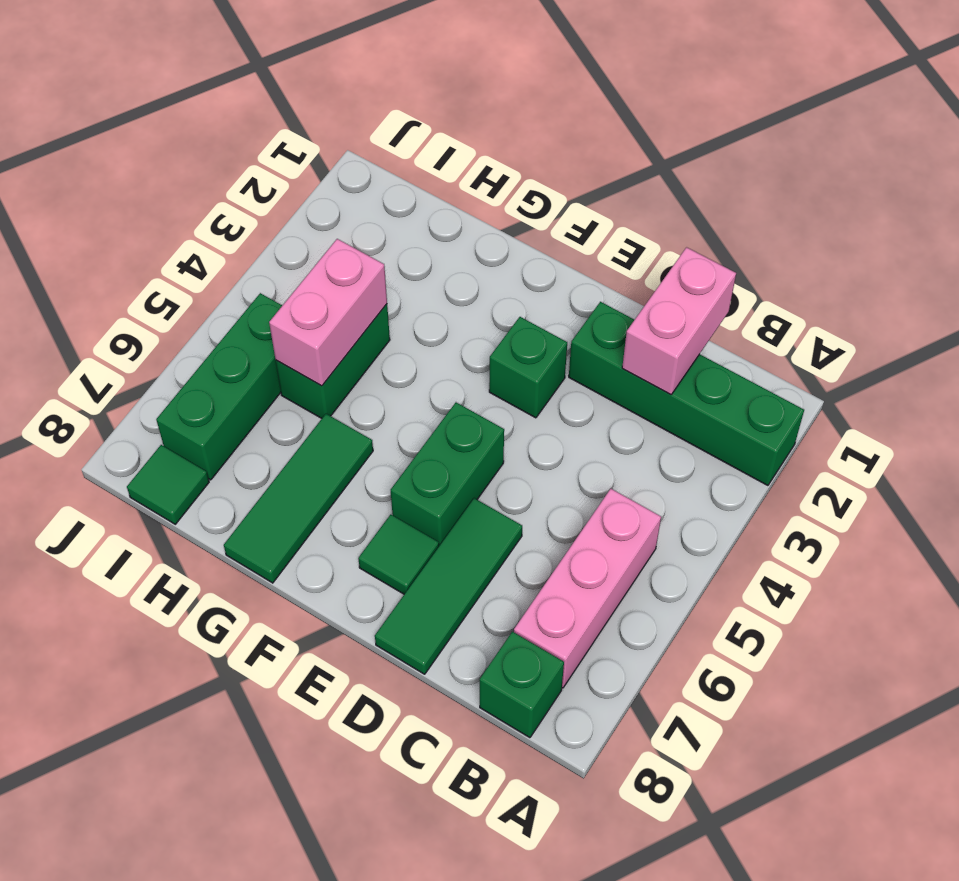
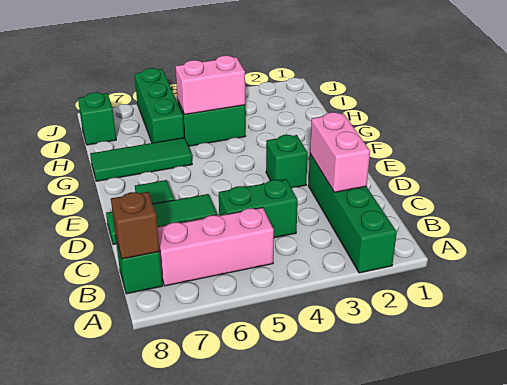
none -> brown 1x1 brick [111,192,160,259]
pink 1x2 brick [622,247,736,394] -> pink 1x2 brick turned to [310,112,370,192]
green 1x2 brick [391,402,504,546] -> green 1x2 brick moved to [219,180,298,238]
green 1x3 brick [156,293,282,480] -> green 1x3 brick turned to [135,68,184,143]
green 1x1 tile [127,445,209,524] -> green 1x1 brick [78,92,116,145]

